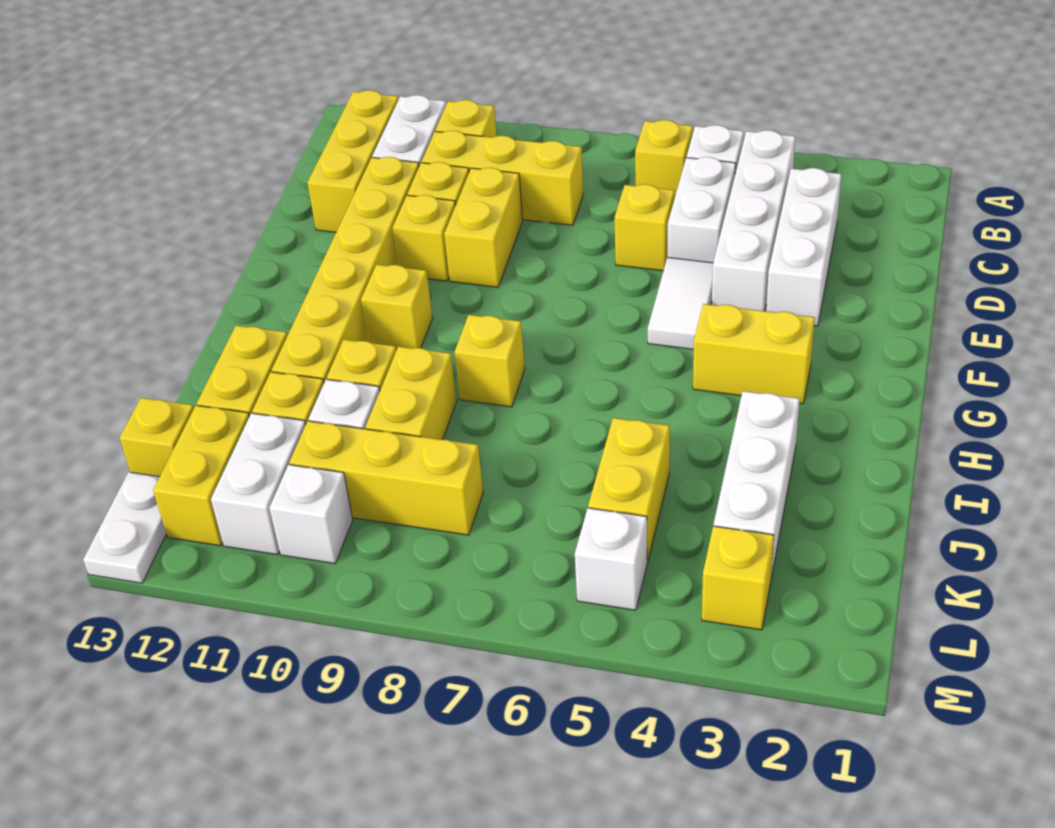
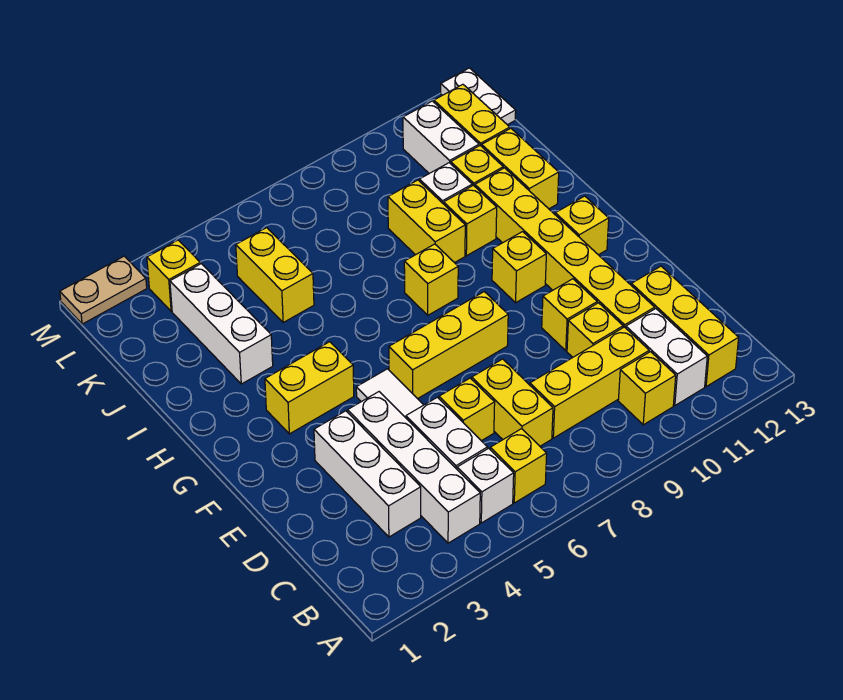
yellow 1x2 brick [444,168,523,287] -> yellow 1x2 brick moved to [472,359,553,446]
yellow 1x3 brick [289,421,483,535] -> yellow 1x3 brick moved to [389,292,508,399]
yellow 1x1 brick [120,398,194,477] -> yellow 1x1 brick moved to [555,196,609,255]
white 1x1 brick [575,508,647,610] -> none
white 1x1 brick [270,465,353,563] -> none
none -> tan 1x2 plate [60,256,147,324]

